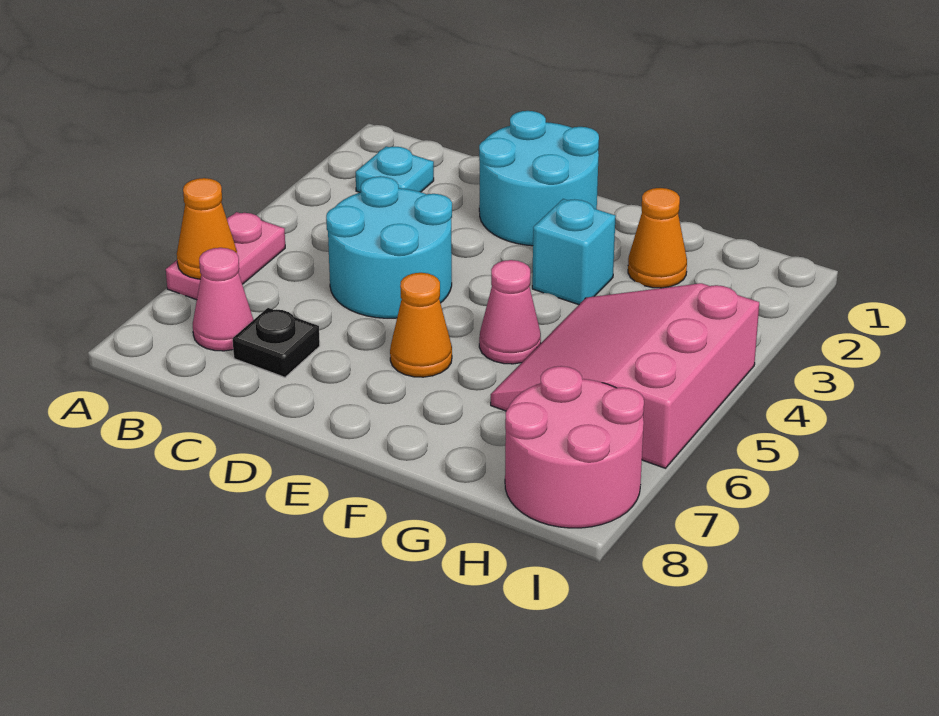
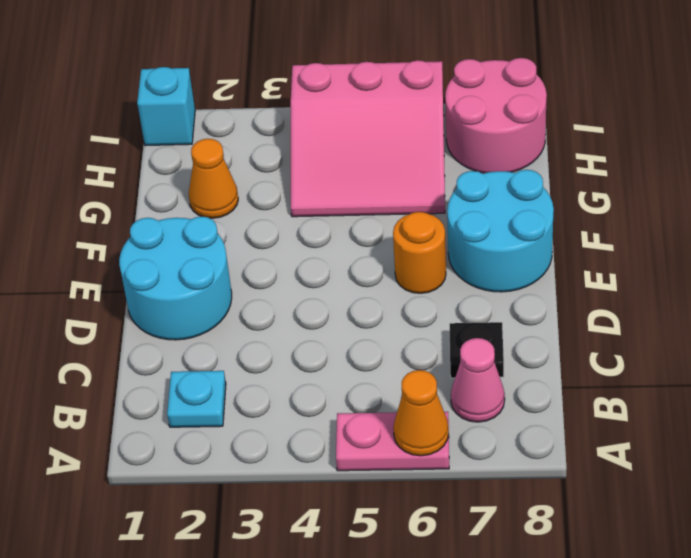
cyan 2x2 round brick [326,176,452,318] -> cyan 2x2 round brick moved to [447,170,554,292]
orange 1x1 cone [390,273,452,377] -> orange 1x1 round brick [393,212,446,293]
cyan 1x1 brick [532,199,616,305] -> cyan 1x1 brick moved to [137,67,195,146]
pink 1x1 cone [479,260,541,364] -> none

